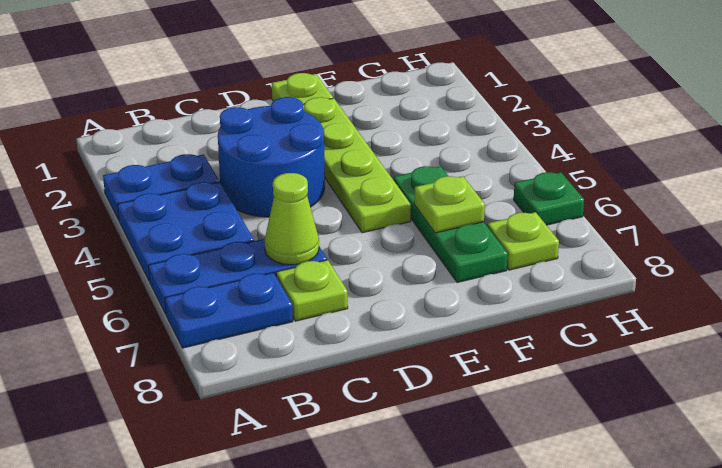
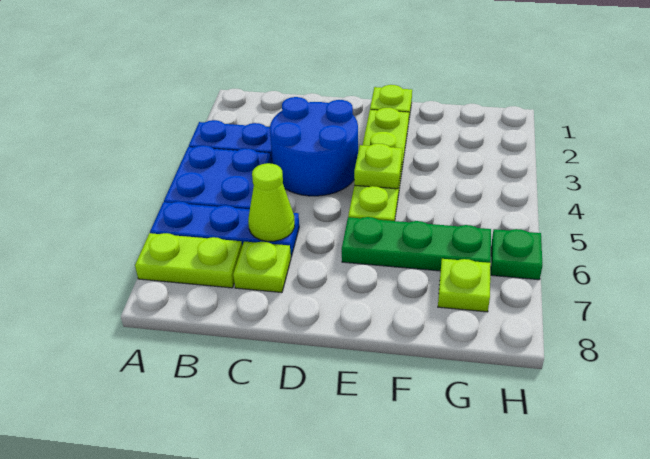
blue 1x2 plate [165,273,293,348] -> lime 1x2 plate [135,233,242,288]
green 1x3 plate [394,166,508,283] -> green 1x3 plate turned to [342,217,491,271]
lime 1x1 plate [414,176,485,233] -> lime 1x1 plate moved to [354,144,402,189]

